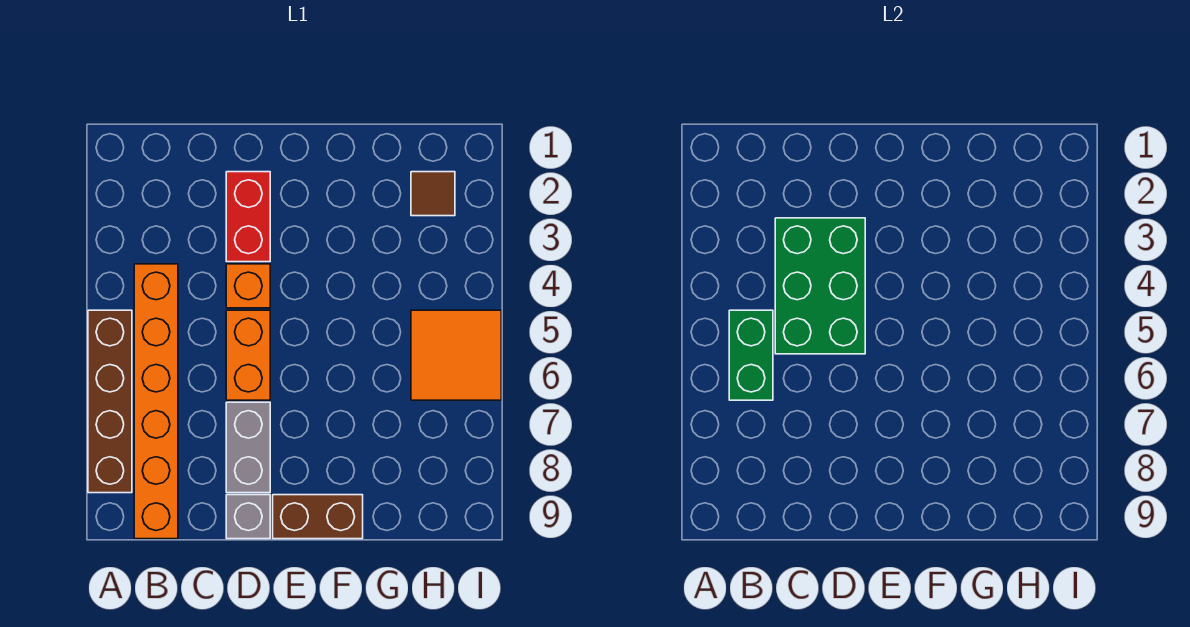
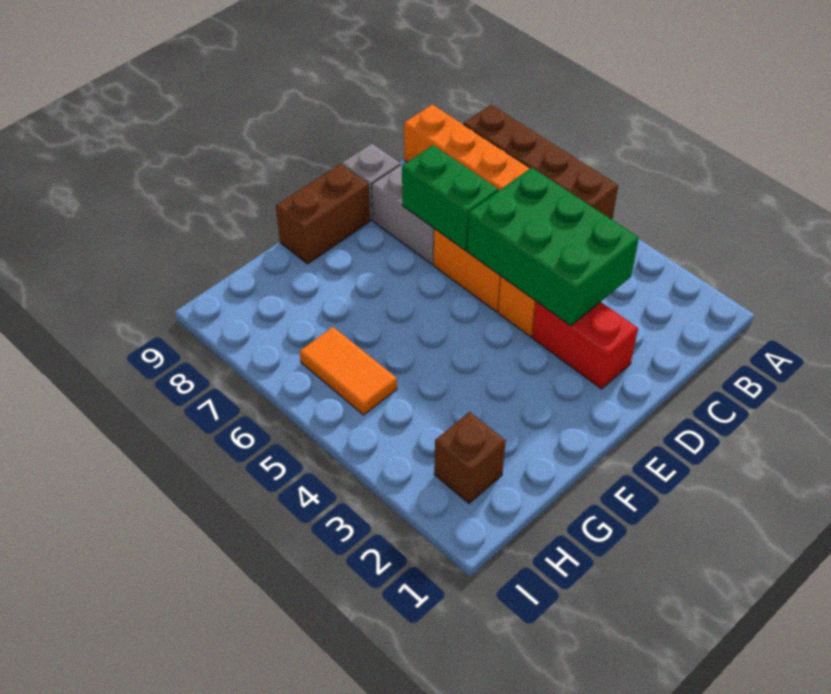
green 1x2 brick [729,310,773,400] -> green 1x2 brick moved to [402,145,498,250]
brown 1x1 tile [411,172,455,216] -> brown 1x1 brick [434,412,506,503]
orange 2x2 tile [411,310,501,400] -> orange 1x2 tile [300,327,397,415]

